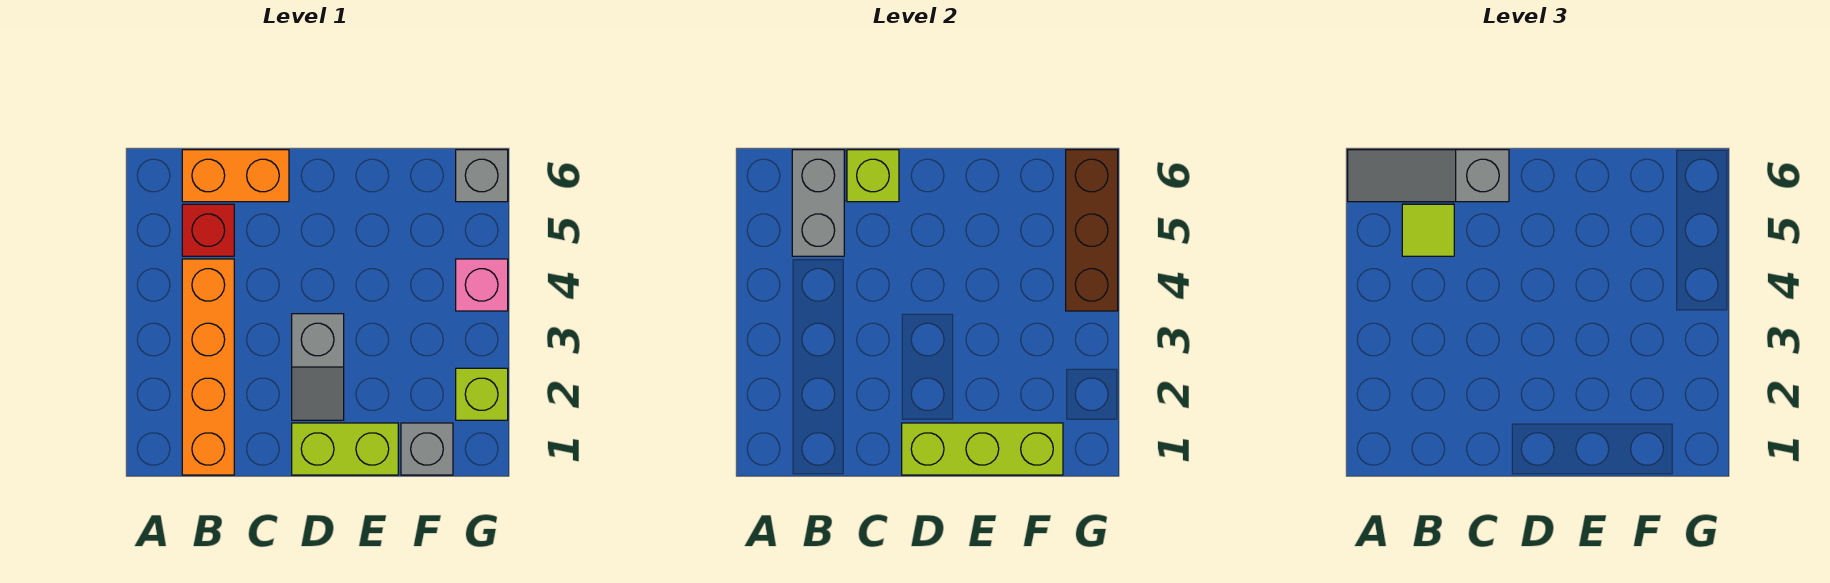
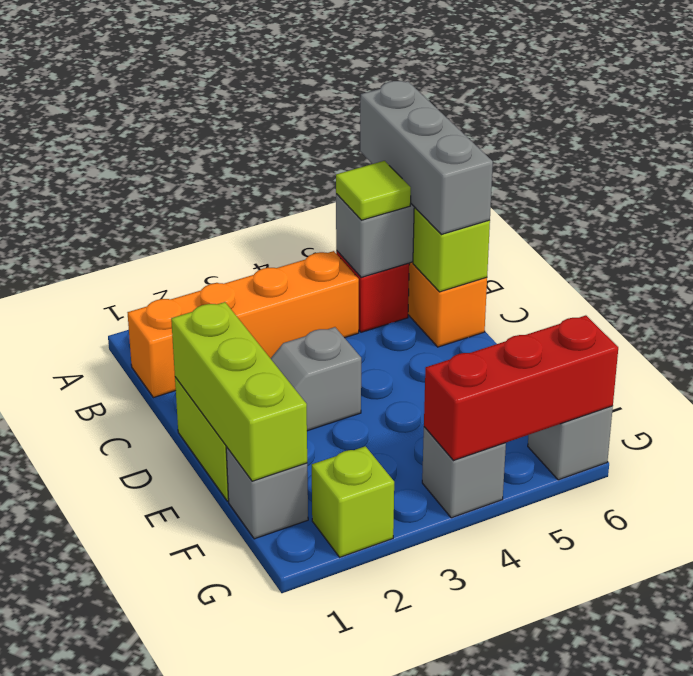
grey 1x3 slope [1348,150,1509,202] -> grey 1x3 brick [360,81,493,235]
pink 1x1 brick [456,259,508,311] -> grey 1x1 brick [422,427,506,518]
brown 1x3 brick [1066,150,1118,311] -> red 1x3 brick [424,315,618,461]

